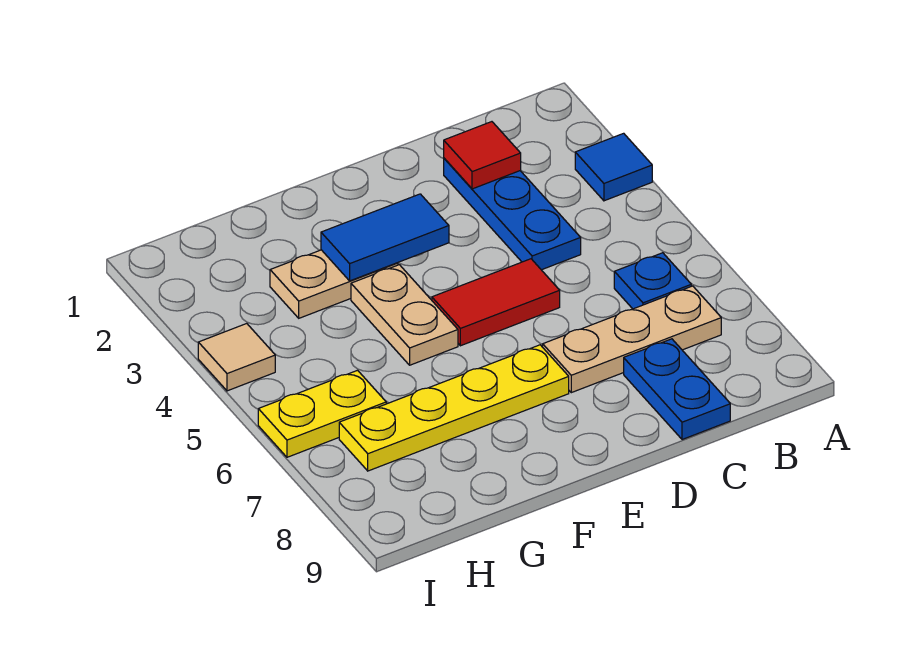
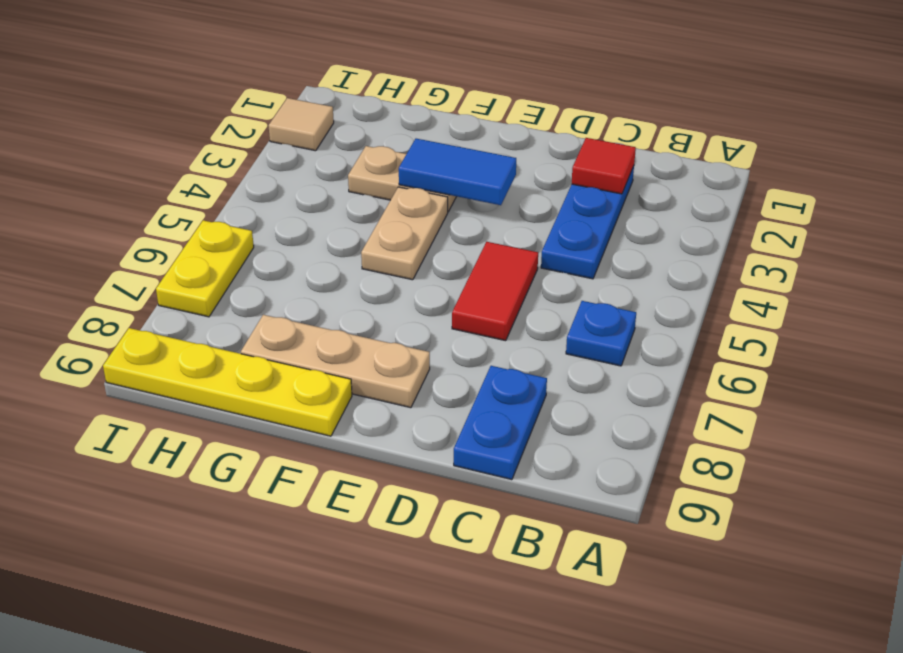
blue 1x1 tile [575,133,652,201] -> none
tan 1x3 plate [543,286,721,393] -> tan 1x3 plate moved to [241,315,430,408]
red 1x2 tile [432,259,560,346] -> red 1x2 tile turned to [452,242,538,341]
yellow 1x4 plate [339,345,569,471] -> yellow 1x4 plate moved to [103,328,352,436]
yellow 1x2 plate [258,370,386,457] -> yellow 1x2 plate turned to [156,220,254,317]
tan 1x1 tile [198,324,275,391] -> tan 1x1 tile moved to [269,98,334,151]

